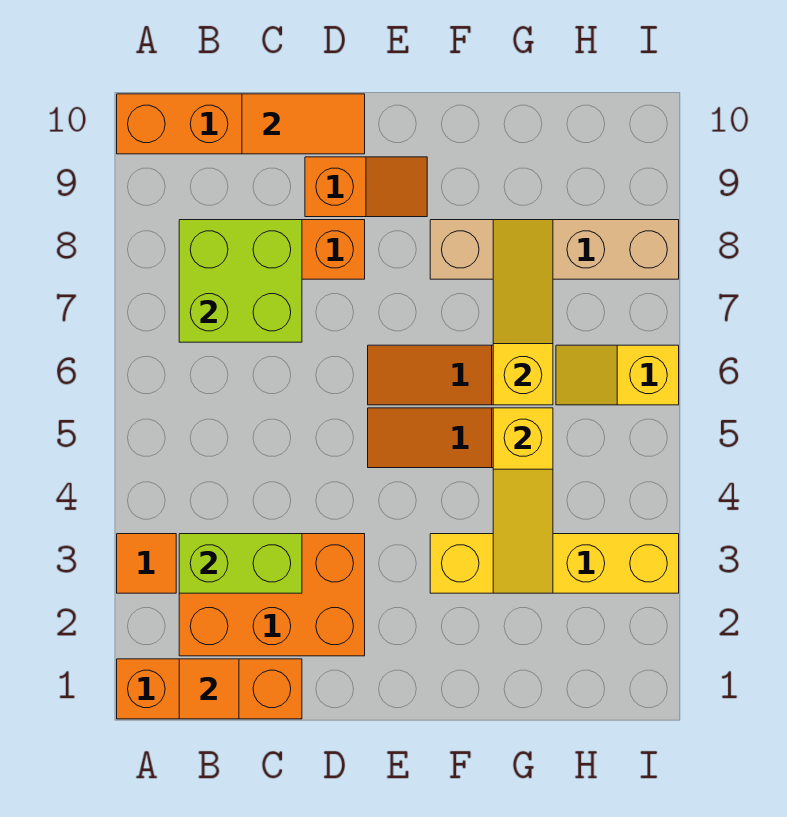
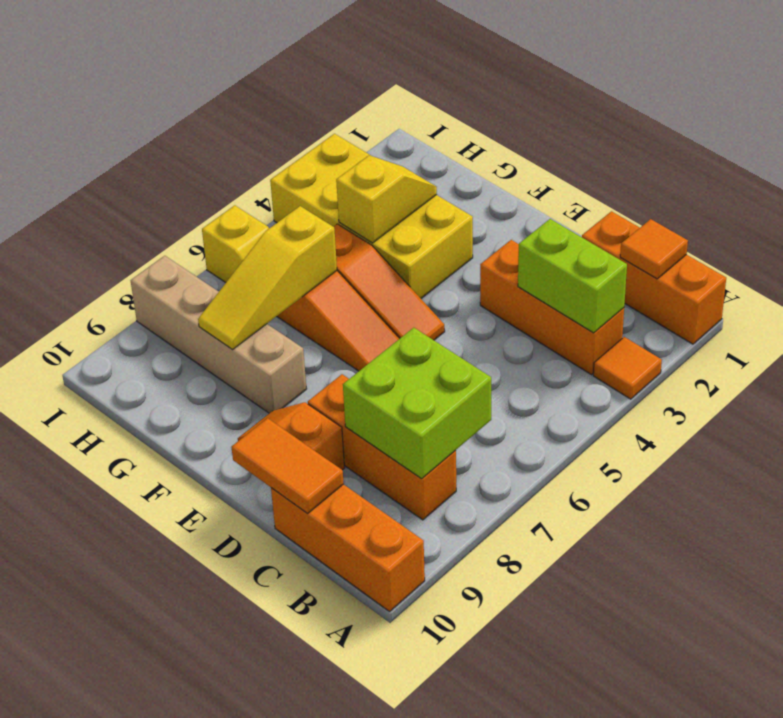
orange 2x3 brick [179,534,365,656] -> orange 1x3 brick [480,240,624,375]
yellow 1x4 brick [430,534,679,593] -> yellow 2x4 brick [270,134,473,298]
yellow 1x3 slope [493,408,553,593] -> yellow 1x2 slope [336,155,437,243]

